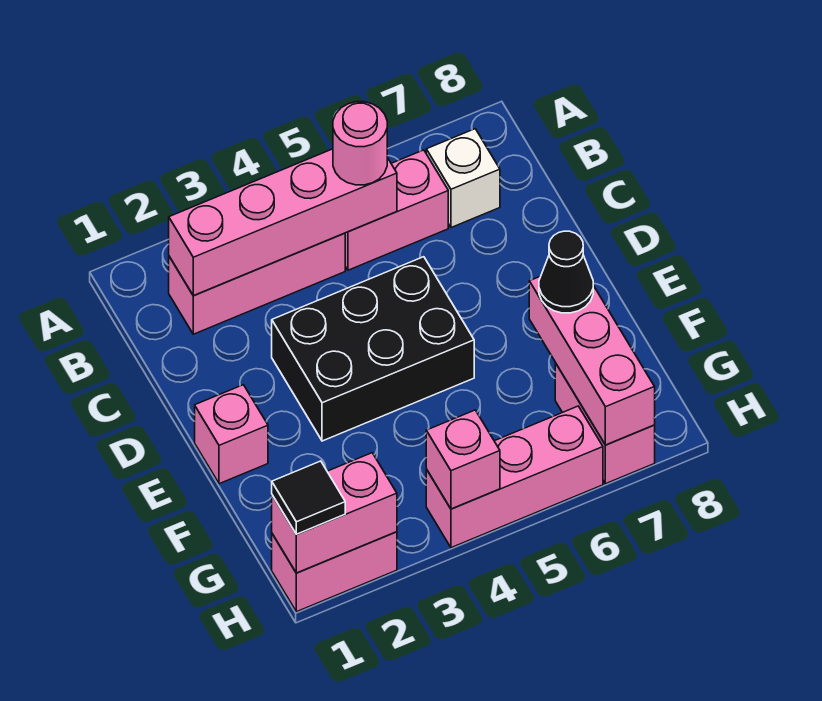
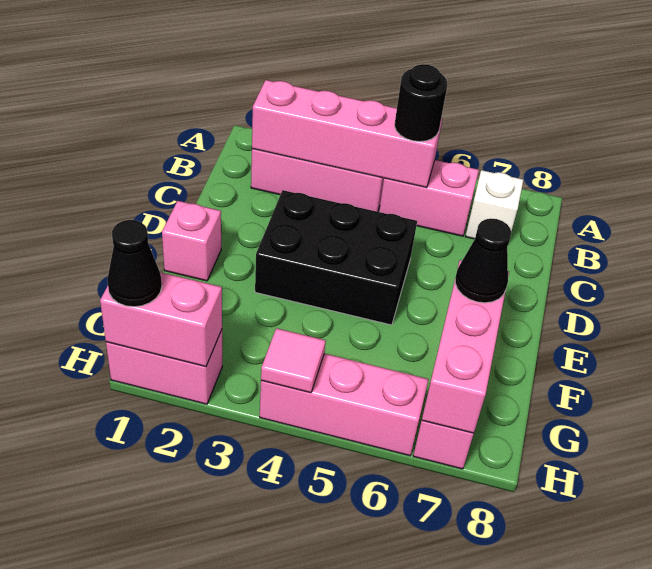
pink 1x1 round brick [333,102,387,185] -> black 1x1 round brick [395,64,447,142]
black 1x1 tile [272,461,345,534] -> black 1x1 cone [107,220,162,307]
pink 1x1 brick [426,410,500,509] -> pink 1x1 tile [261,328,326,393]

